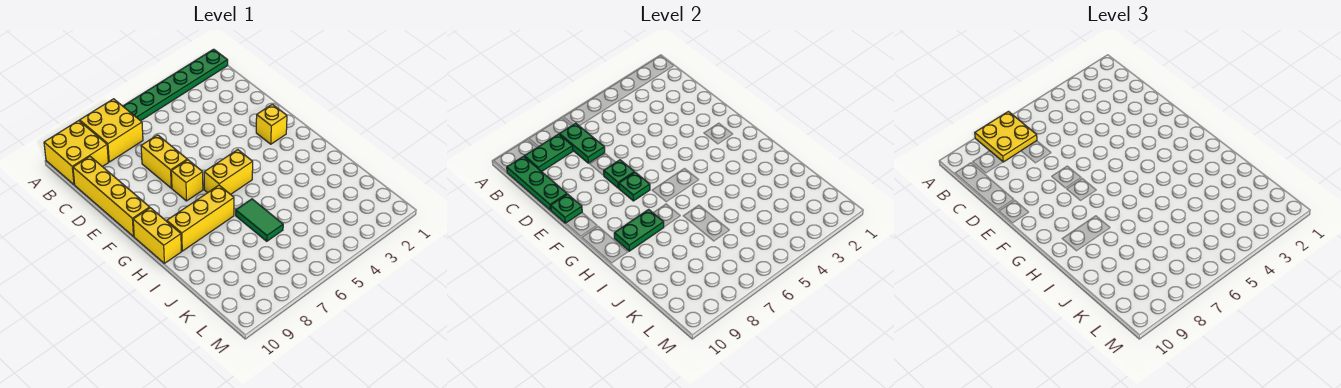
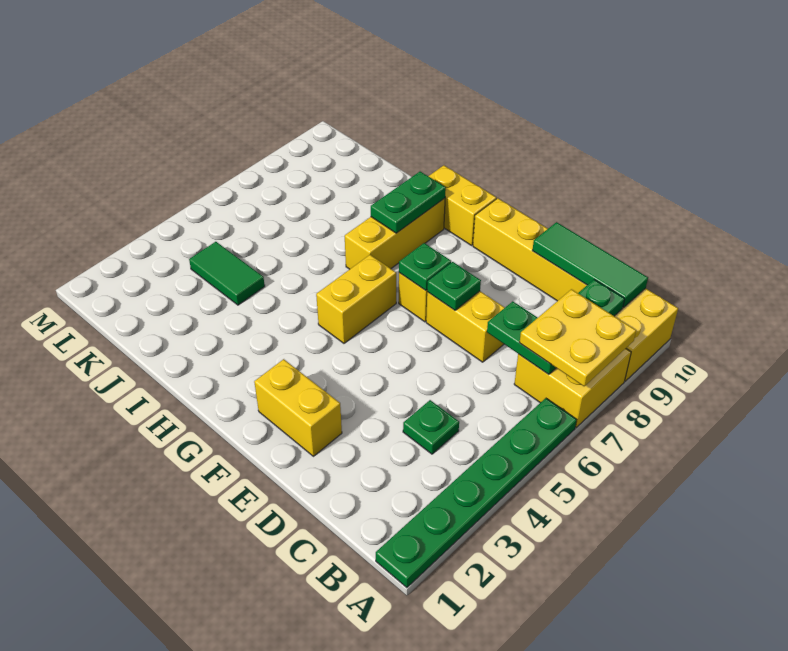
green 1x3 plate [507,156,567,210] -> green 1x3 tile [532,222,648,308]
green 1x1 plate [551,194,582,223] -> green 1x1 plate moved to [403,400,459,454]
yellow 1x1 brick [256,104,287,144] -> yellow 1x2 brick [254,359,342,456]
green 1x2 tile [236,199,283,241] -> green 1x2 tile moved to [189,242,265,305]

